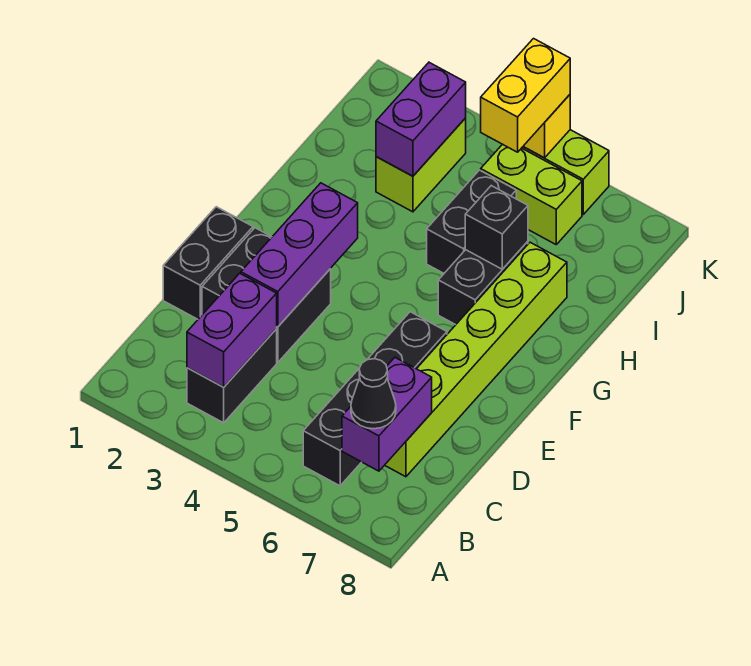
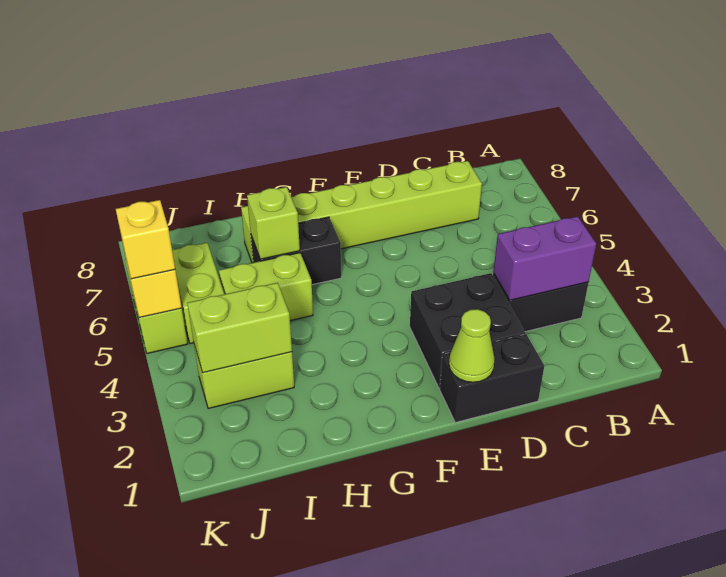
black 1x4 brick [303,312,447,486] -> none
purple 1x2 brick [342,358,432,471] -> none
black 1x1 cone [351,359,396,429] -> none
purple 1x3 brick [241,183,358,327] -> none
none -> lime 1x1 cone [449,309,495,382]
black 1x2 brick [427,170,516,273] -> lime 1x2 brick [219,253,313,321]
black 1x1 brick [465,186,528,269] -> lime 1x1 brick [247,187,300,259]
purple 1x2 brick [376,63,466,176] -> lime 1x2 brick [187,283,292,373]
yellow 1x2 brick [481,39,570,152] -> yellow 1x1 brick [116,200,175,279]

